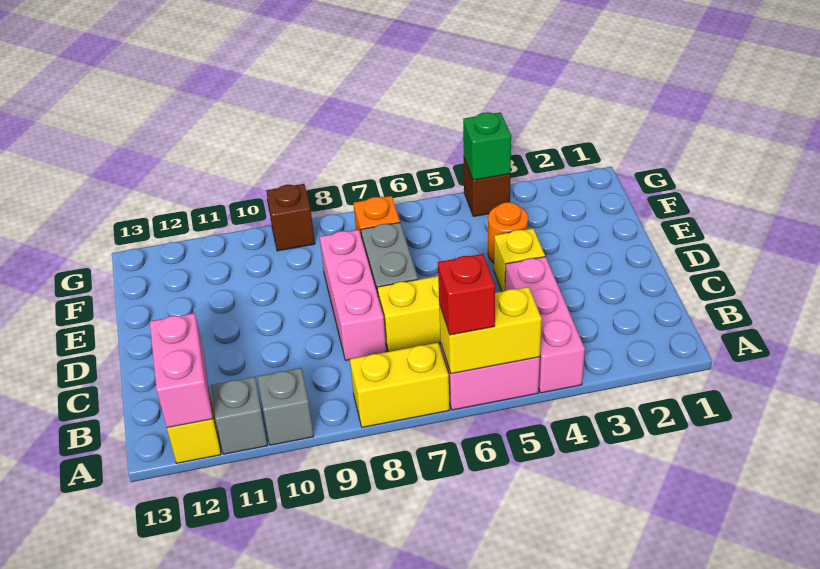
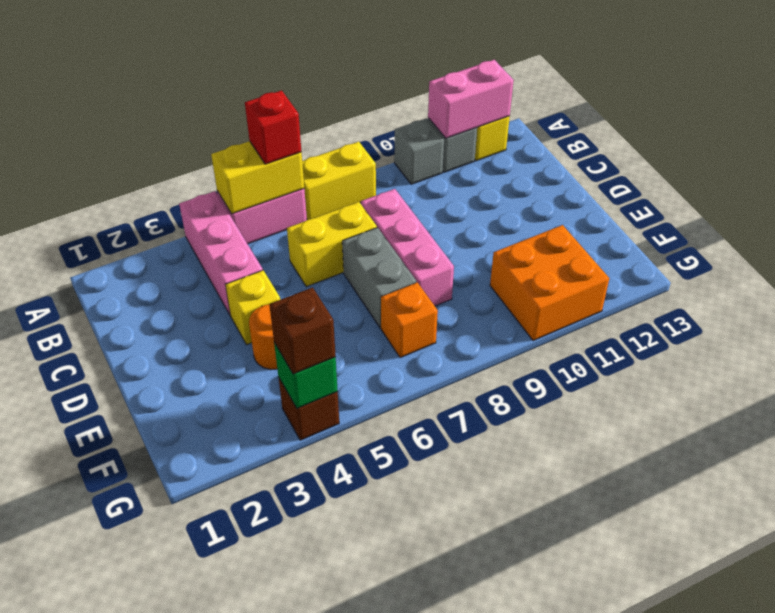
pink 1x2 brick [150,313,213,428] -> pink 1x2 brick turned to [428,60,514,138]
none -> orange 2x2 brick [490,225,609,341]
brown 1x1 brick [266,184,315,251] -> brown 1x1 brick moved to [269,287,336,374]

